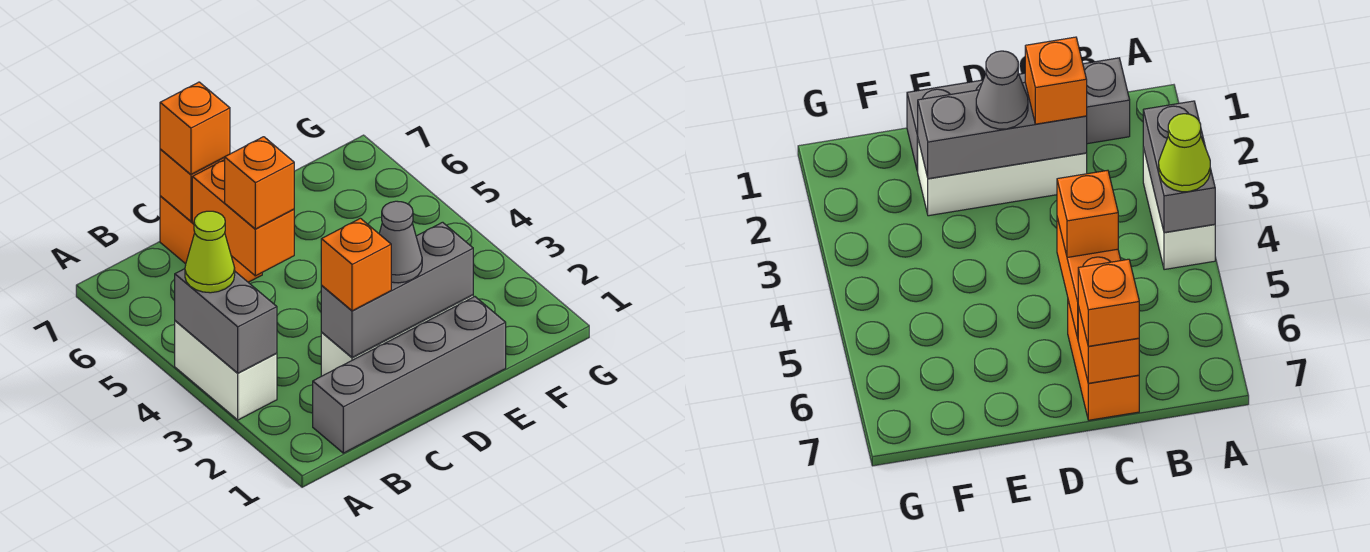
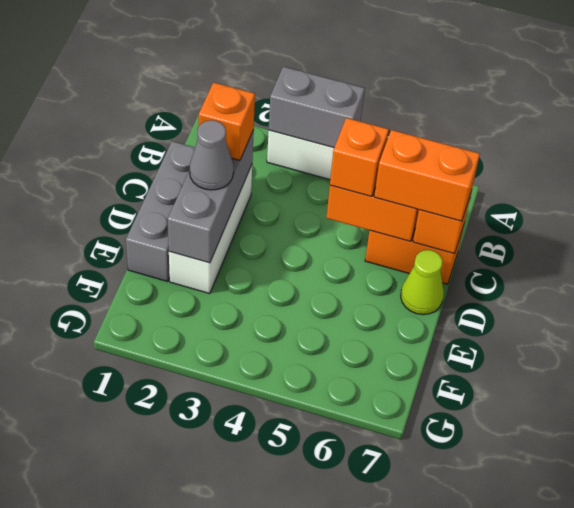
lime 1x1 cone [185,211,235,293] -> lime 1x1 cone moved to [401,250,444,315]
grey 1x4 brick [313,297,506,453] -> grey 1x3 brick [126,141,195,281]
orange 1x1 brick [160,82,230,174] -> orange 1x2 brick [374,130,480,221]

